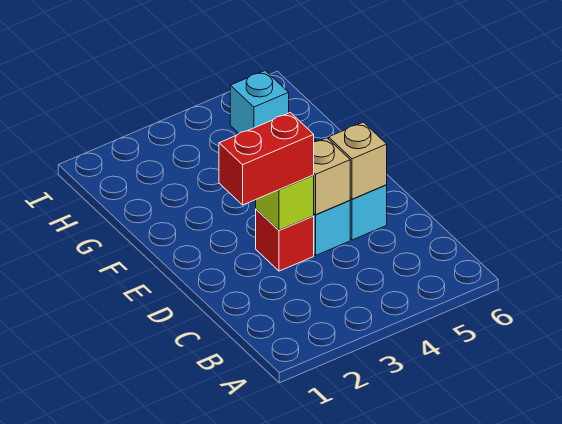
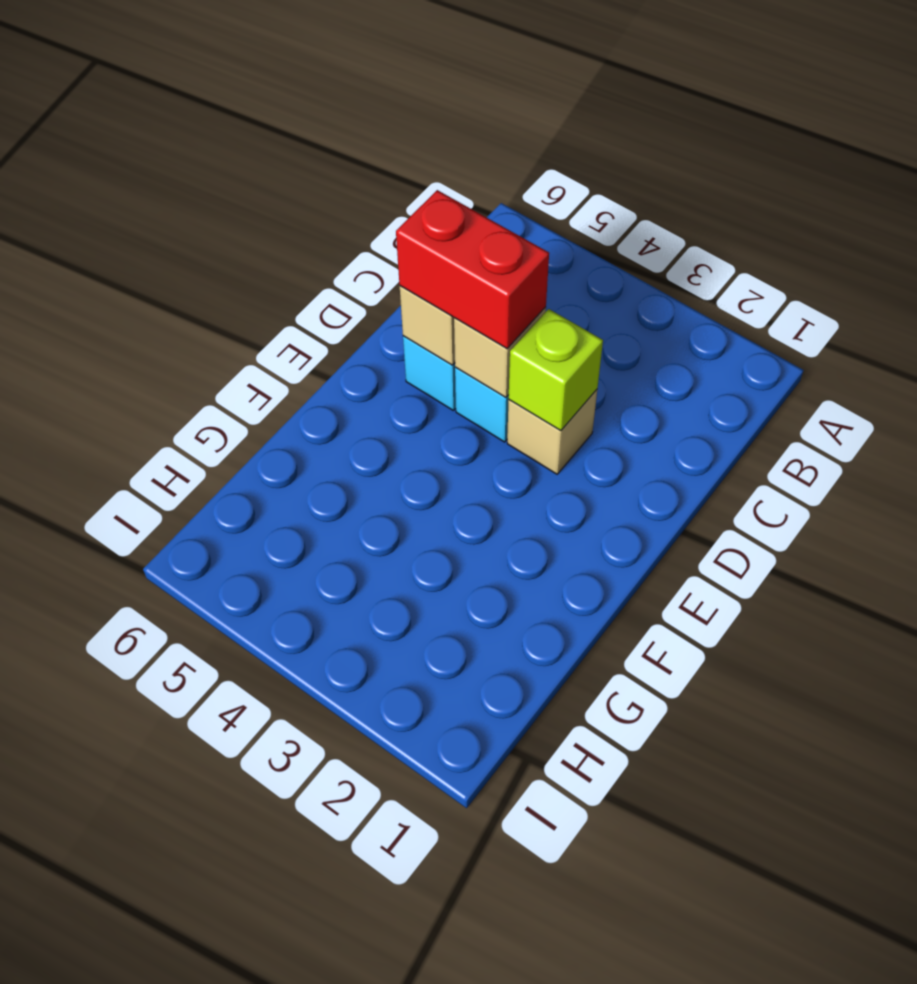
red 1x2 brick [219,113,314,205] -> red 1x2 brick moved to [396,190,549,349]
red 1x1 brick [256,209,314,271] -> tan 1x1 brick [507,390,597,474]
cyan 1x1 brick [230,71,289,133] -> none

